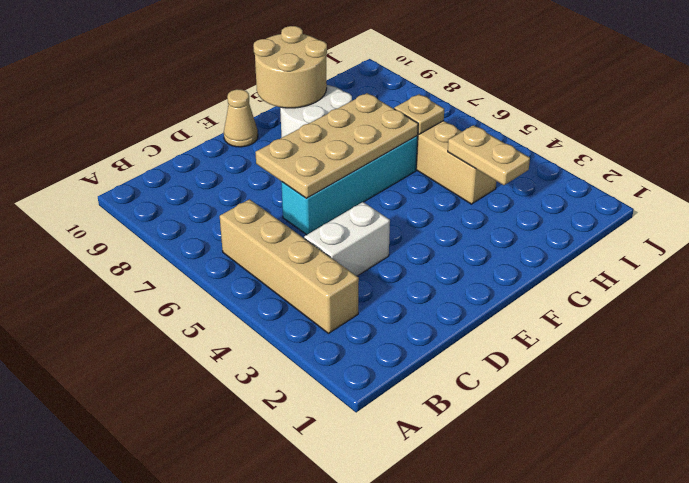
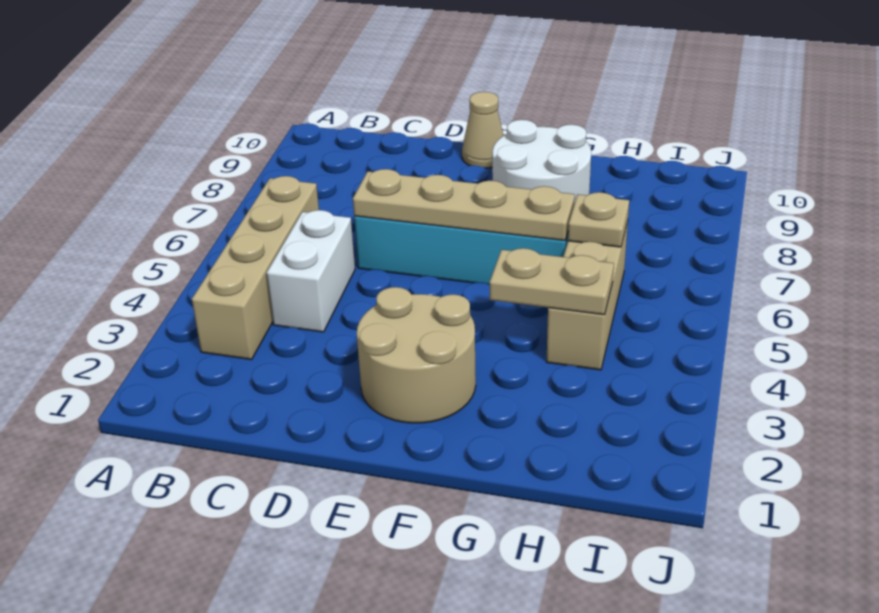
white 1x2 brick [304,202,390,276] -> white 1x2 brick turned to [267,210,355,332]
tan 2x4 plate [255,93,418,198] -> tan 1x4 plate [353,169,575,241]
tan 2x2 round brick [253,26,327,108] -> tan 2x2 round brick moved to [357,287,476,423]
tan 1x2 plate [448,125,530,185] -> tan 1x2 plate turned to [490,248,614,315]

